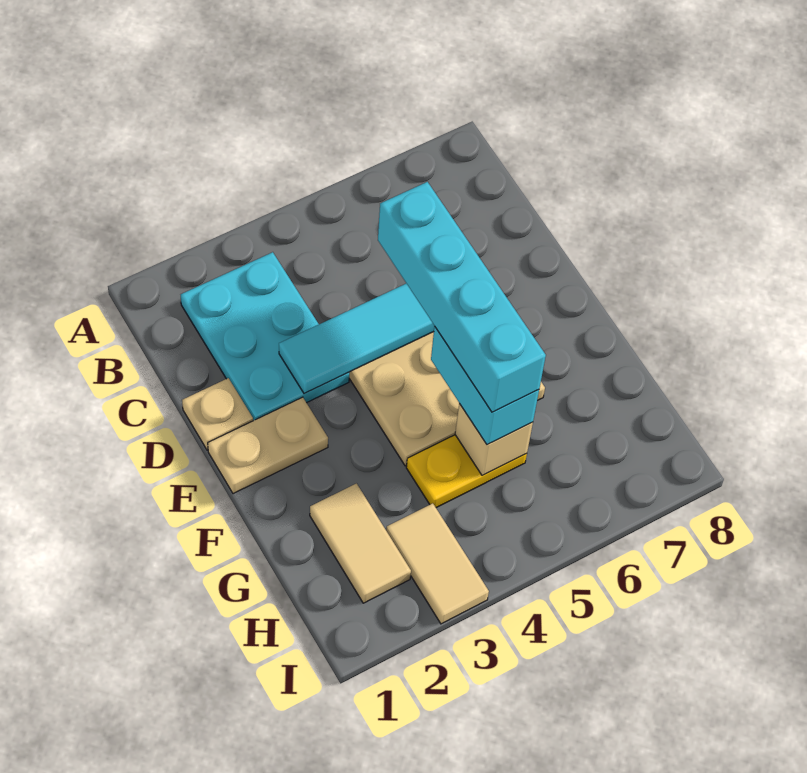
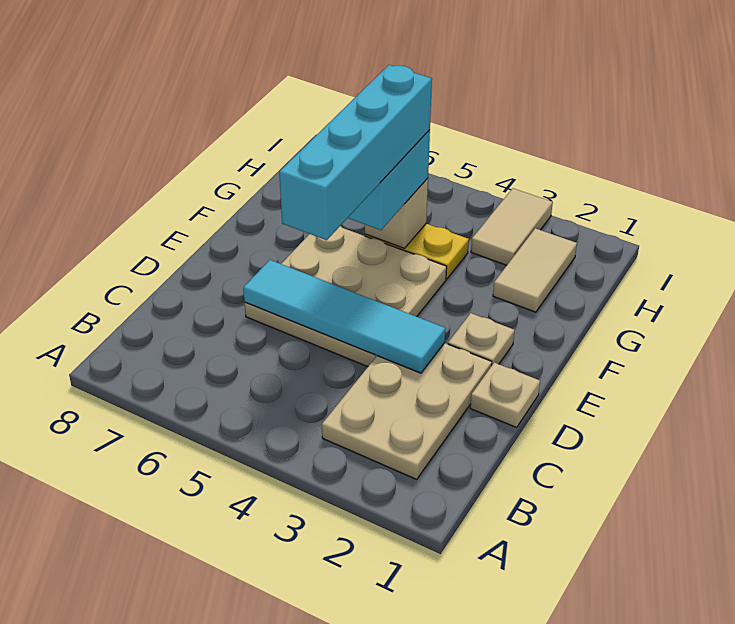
cyan 2x3 plate [181,252,349,421] -> tan 2x3 plate [322,343,492,479]
tan 1x2 plate [208,397,328,494] -> tan 1x1 plate [448,313,515,366]

